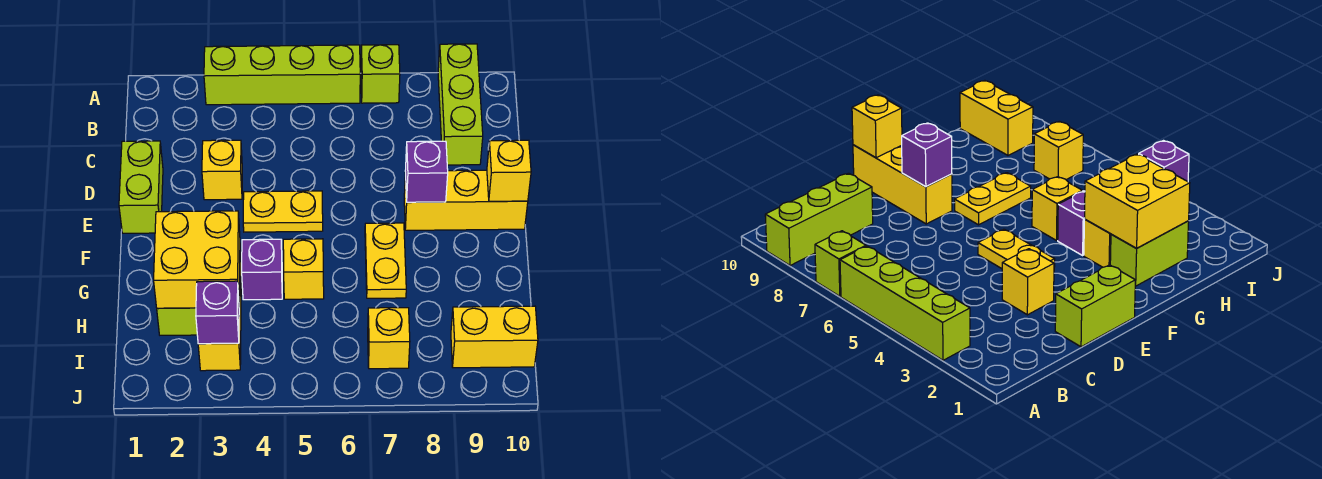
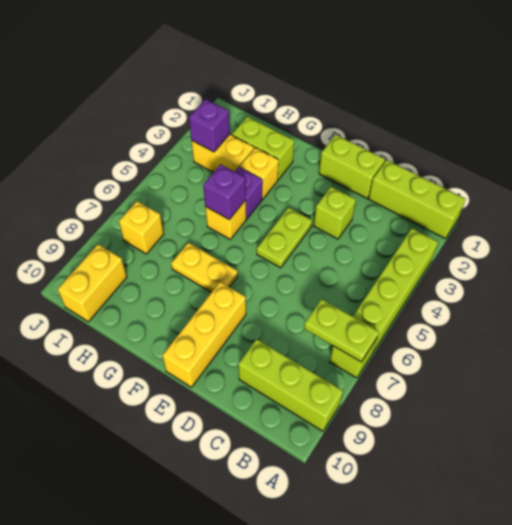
none -> lime 1x3 brick [369,160,466,239]
none -> lime 1x2 plate [304,299,379,362]
yellow 1x1 brick [202,140,242,200] -> lime 1x1 brick [314,186,356,239]
yellow 1x2 plate [243,191,323,232] -> lime 1x2 plate [257,208,312,268]
purple 1x1 brick [405,141,448,202] -> purple 1x1 brick moved to [203,164,246,220]
yellow 1x1 brick [487,140,531,201] -> none
yellow 2x2 brick [154,211,240,308] -> none

